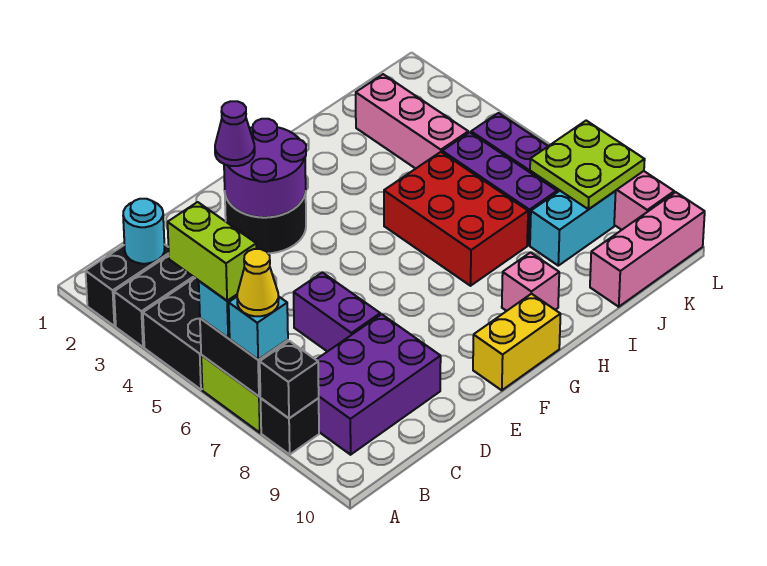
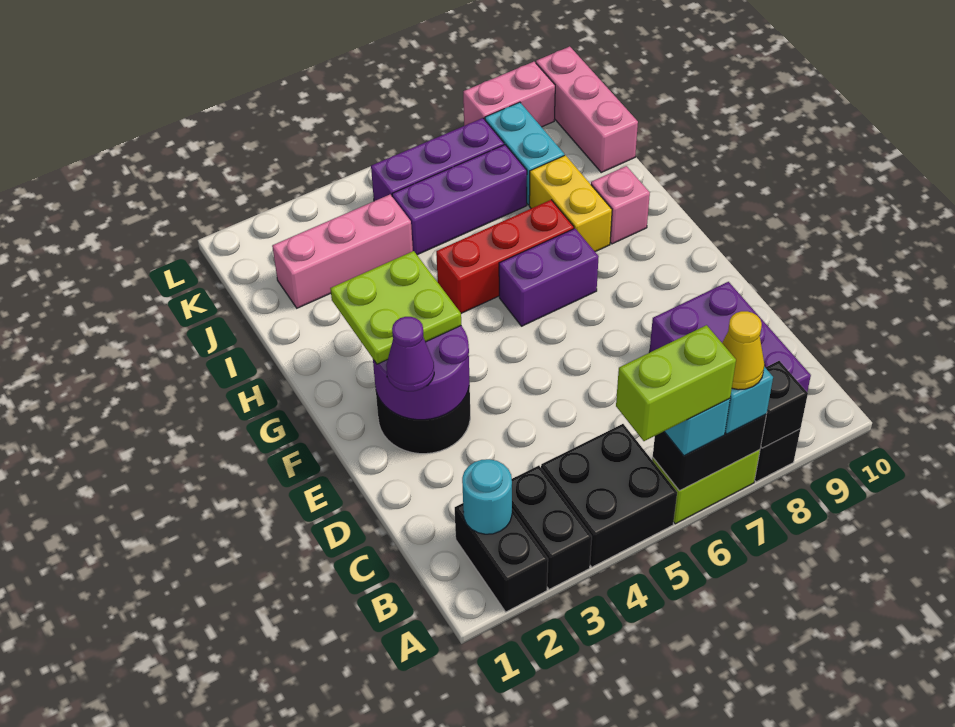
purple 1x2 brick [294,272,380,352] -> purple 1x2 brick moved to [499,229,599,326]
yellow 1x2 brick [473,294,560,390] -> yellow 1x2 brick moved to [529,155,612,252]
red 2x3 brick [384,152,528,286] -> red 1x3 brick [436,200,574,313]
lime 2x2 plate [530,121,645,209] -> lime 2x2 plate moved to [330,251,461,364]

